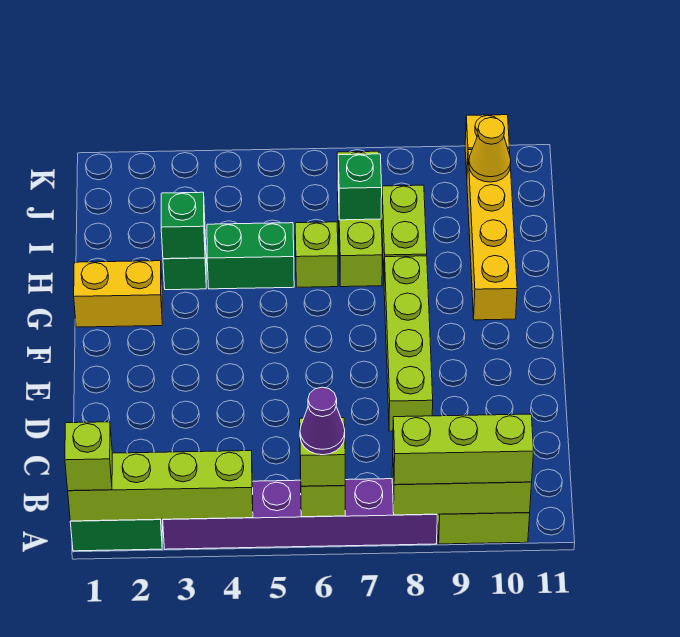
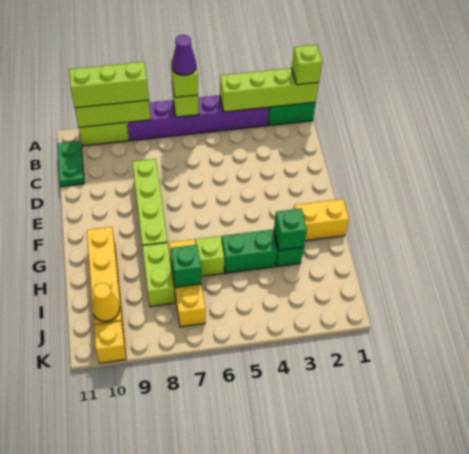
none -> green 1x2 plate [57,141,84,187]
lime 1x3 brick [337,151,382,287] -> yellow 1x3 brick [169,239,205,327]

